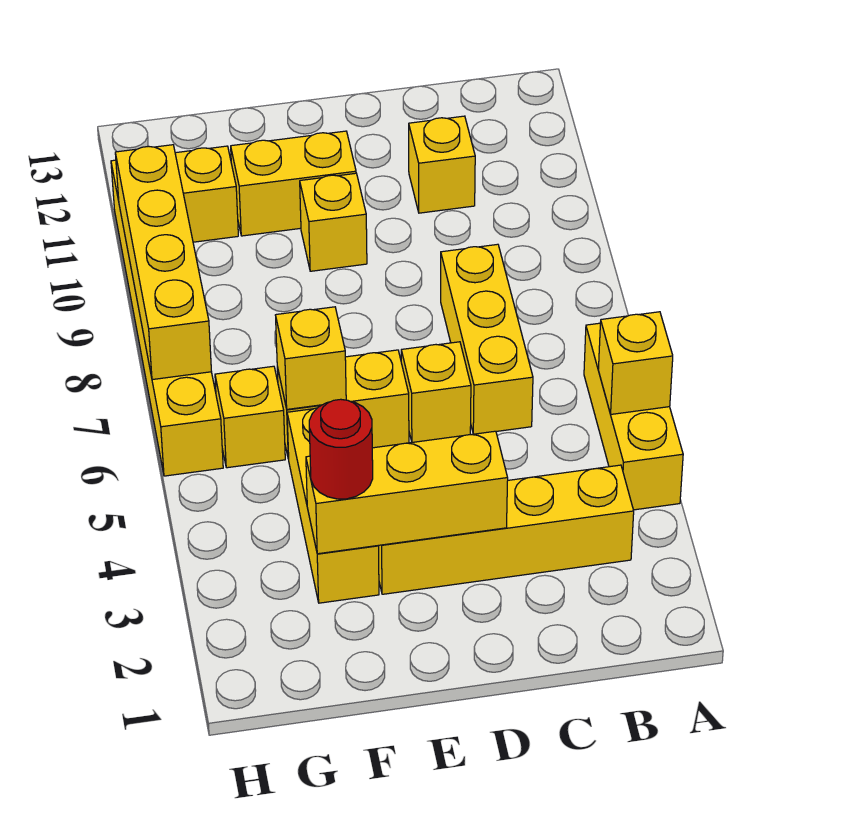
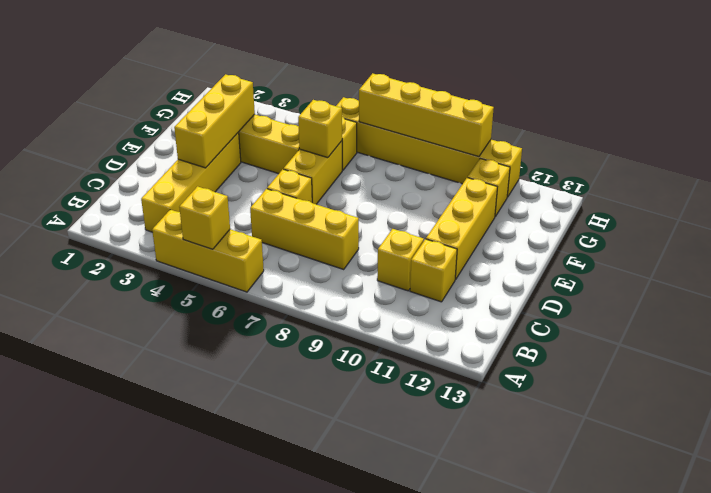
yellow 1x1 brick [300,173,367,271] -> yellow 1x1 brick moved to [377,229,424,291]
yellow 1x2 brick [231,131,356,236] -> yellow 1x3 brick [426,178,497,279]
red 1x1 round brick [309,399,373,499] -> none

